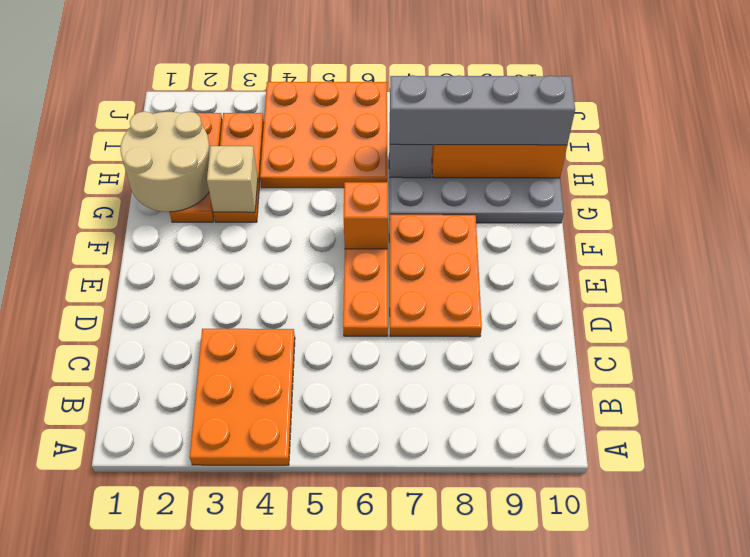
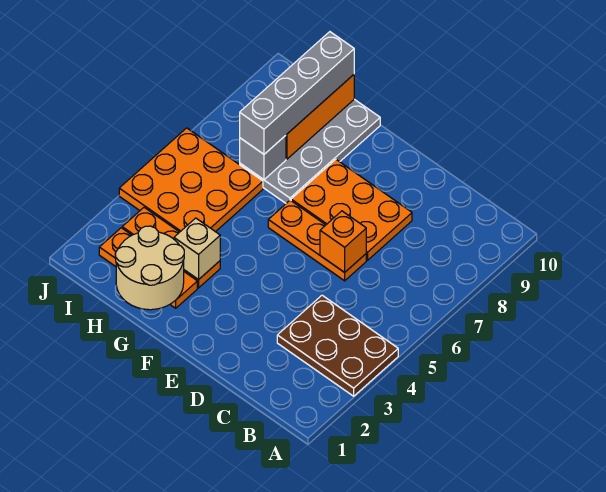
orange 2x3 plate [190,329,295,465] -> brown 2x3 plate [277,295,398,396]
orange 1x1 brick [344,182,388,249] -> orange 1x1 brick moved to [320,211,366,272]

